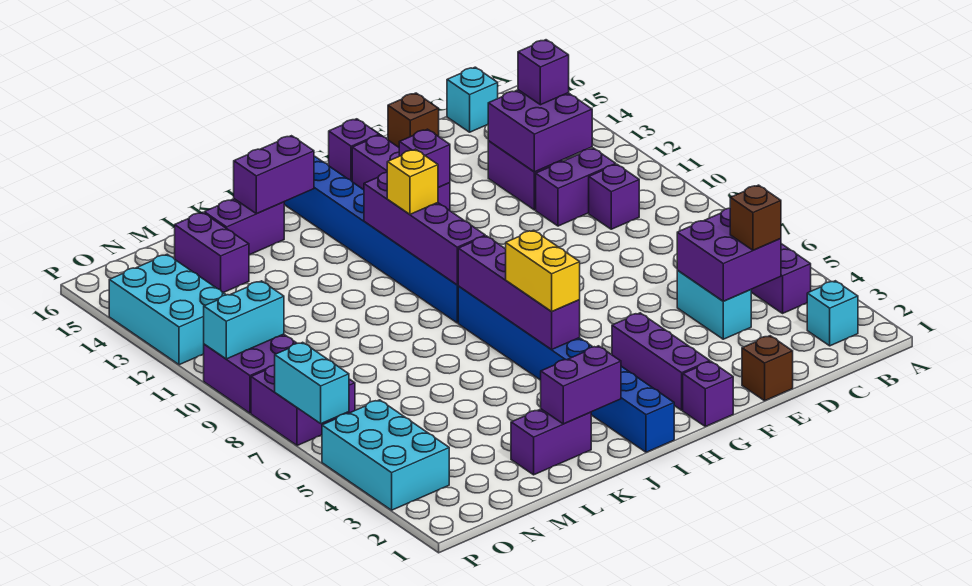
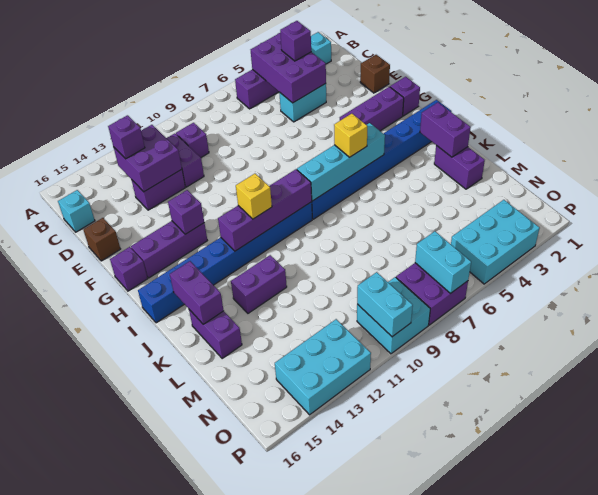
purple 2x2 brick [677,208,781,301] -> purple 2x3 brick [251,33,326,103]
brown 1x1 brick [730,185,781,250] -> purple 1x1 brick [280,21,311,61]
purple 1x4 brick [458,236,580,350] -> cyan 1x4 brick [297,123,385,201]
yellow 1x2 brick [506,230,580,312] -> yellow 1x1 brick [334,114,367,157]
purple 1x2 brick [175,212,249,293] -> purple 1x2 brick moved to [231,255,287,313]
purple 2x2 brick [204,334,297,413] -> cyan 2x2 brick [357,277,430,354]
cyan 1x2 brick [275,342,349,424] -> cyan 1x2 brick turned to [415,231,471,293]

